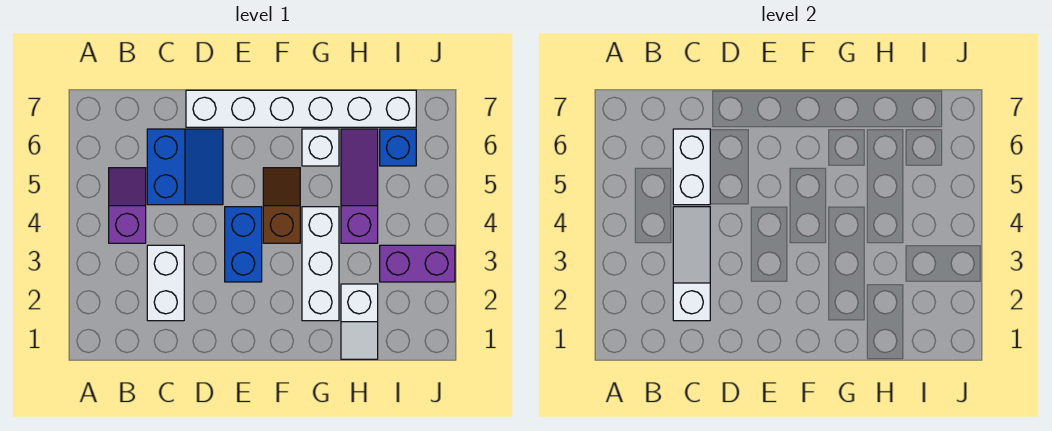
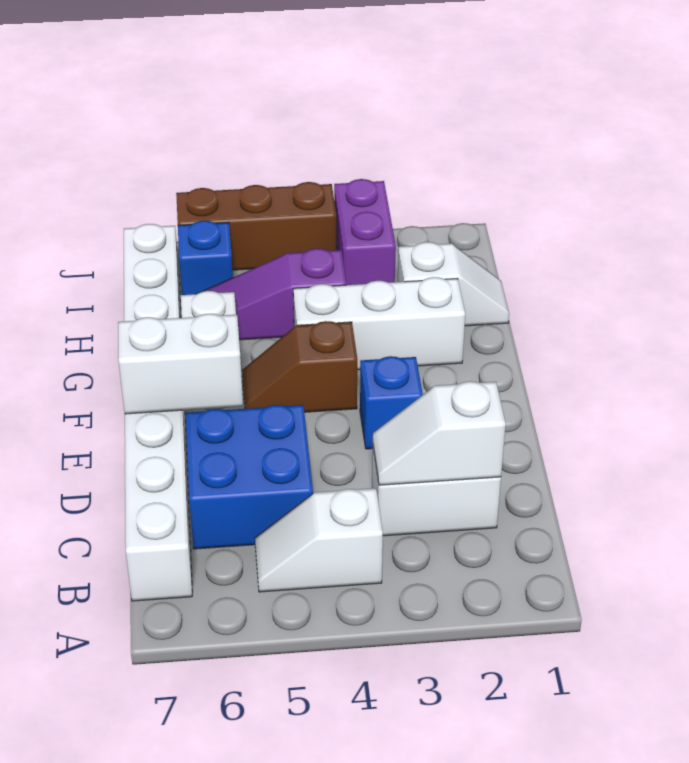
purple 1x2 slope [109,168,146,243] -> white 1x2 slope [255,488,383,592]
white 1x3 slope [673,207,710,321] -> white 1x2 slope [373,381,506,485]
blue 2x2 slope [147,129,223,205] -> blue 2x2 brick [186,405,313,549]
white 1x2 brick [673,129,710,205] -> white 1x2 brick moved to [118,314,243,414]
white 1x6 brick [186,90,416,127] -> white 1x8 brick [124,224,192,601]
blue 1x2 brick [225,207,262,282] -> blue 1x1 brick [360,356,423,449]
none -> brown 1x3 brick [176,182,336,270]

